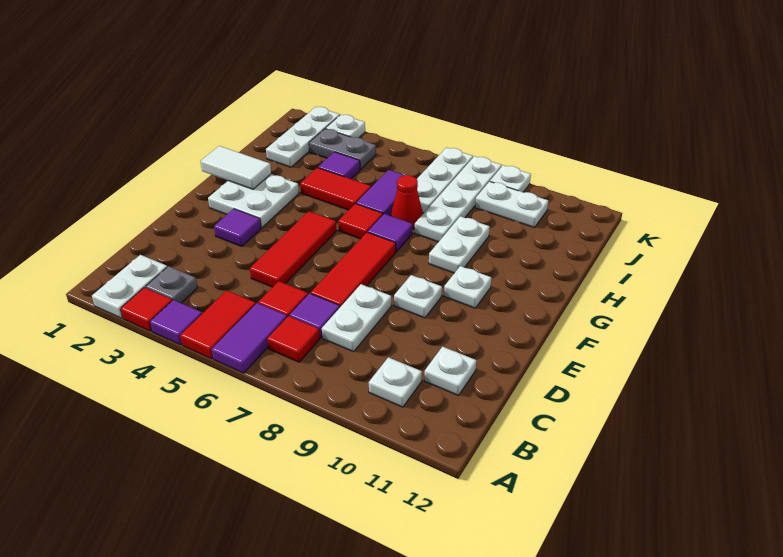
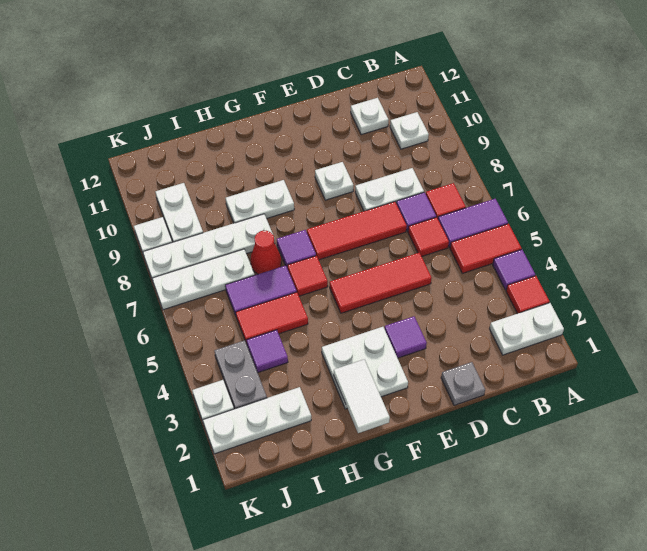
grey 1x1 plate [146,266,197,303] -> grey 1x1 plate moved to [441,362,485,405]
white 1x1 plate [444,266,491,308] -> none
red 1x2 tile [300,168,371,210] -> red 1x2 tile turned to [236,292,308,344]

